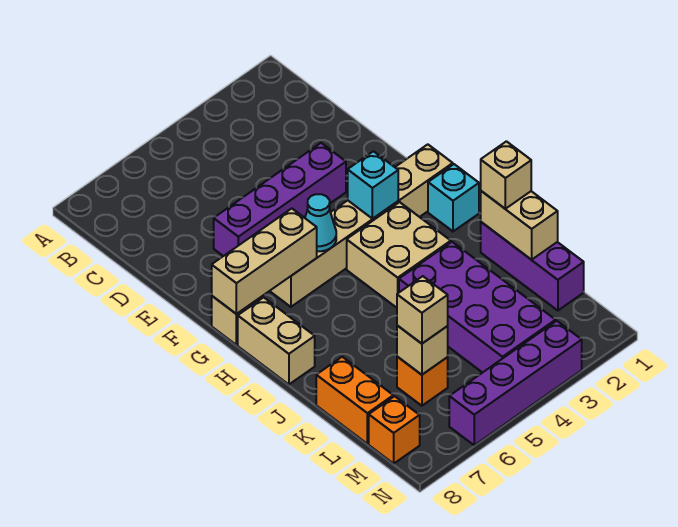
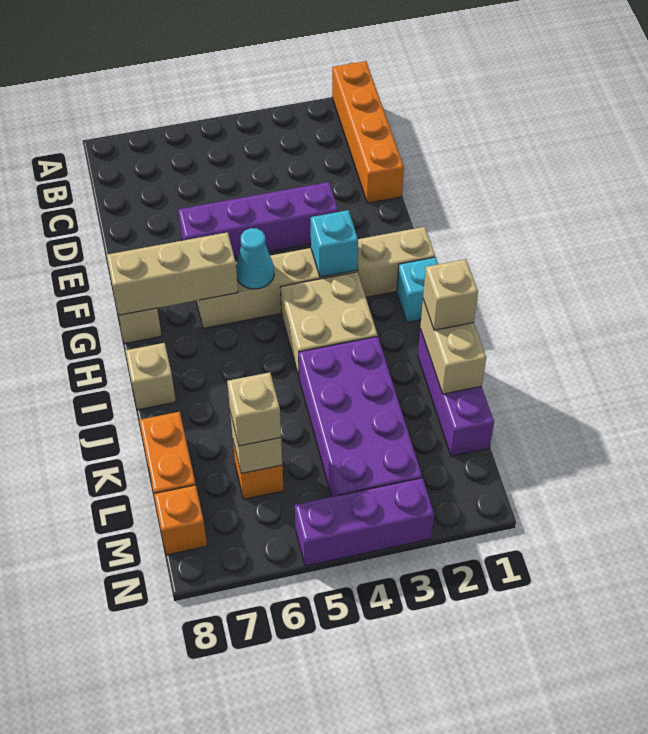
none -> orange 1x4 brick [332,61,404,203]
tan 1x2 brick [238,297,315,384] -> tan 1x1 brick [126,343,176,410]
purple 1x4 brick [449,321,582,445] -> purple 1x3 brick [295,478,434,566]

